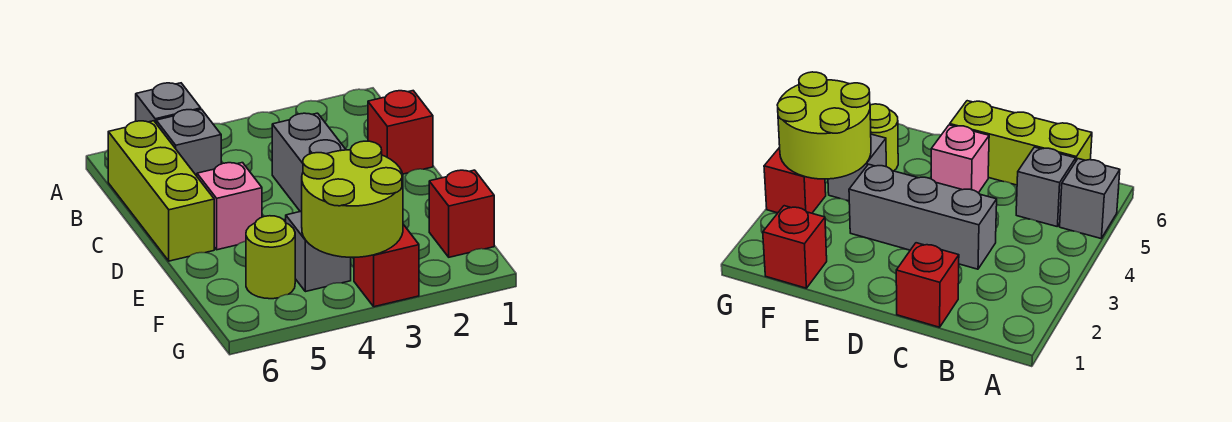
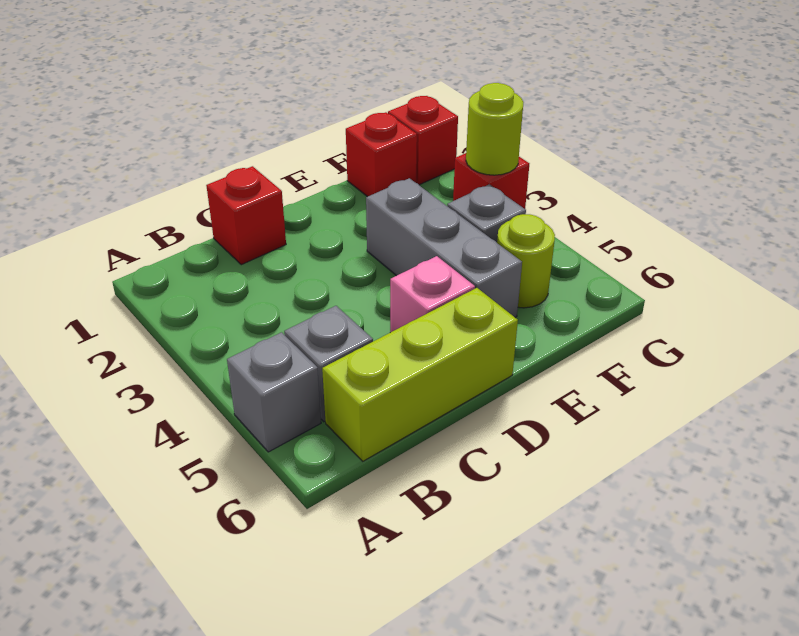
grey 1x3 brick [272,113,346,212] -> grey 1x3 brick turned to [366,178,522,317]
lime 2x2 round brick [302,141,403,257] -> lime 1x1 round brick [466,83,523,175]
none -> red 1x1 brick [388,96,458,185]

